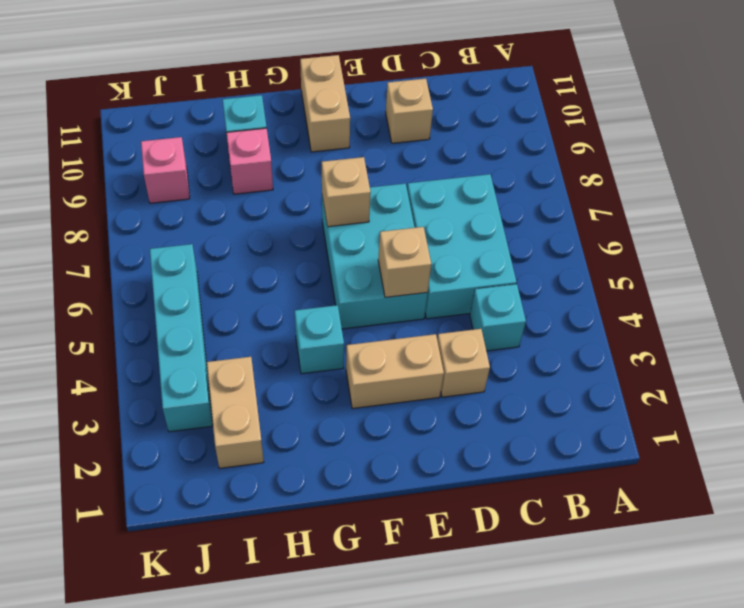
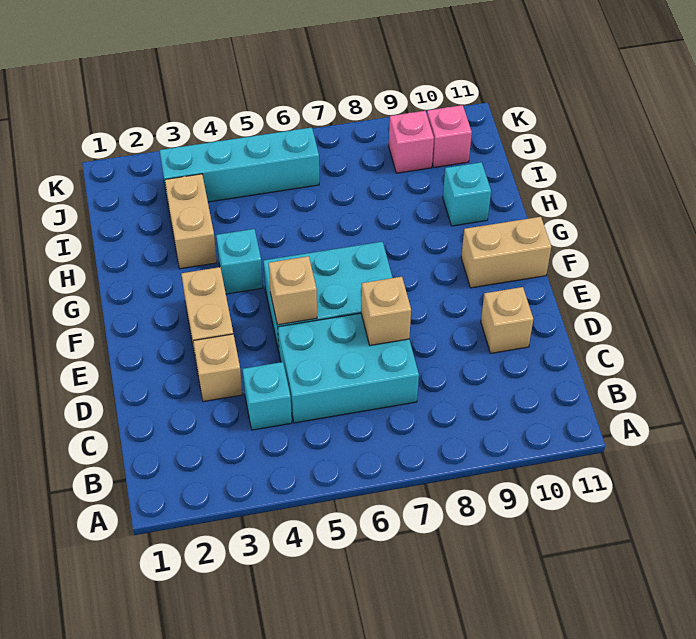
tan 1x1 brick [322,157,371,227] -> tan 1x1 brick moved to [361,277,411,345]
pink 1x1 brick [226,128,273,194] -> pink 1x1 brick moved to [427,105,472,167]
tan 1x2 brick [207,357,264,468] -> tan 1x2 brick turned to [165,174,217,269]

